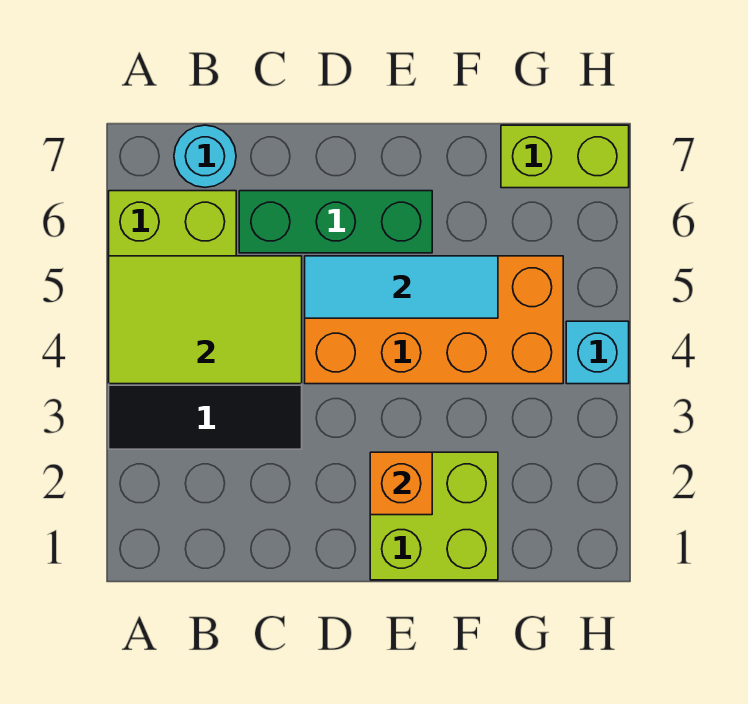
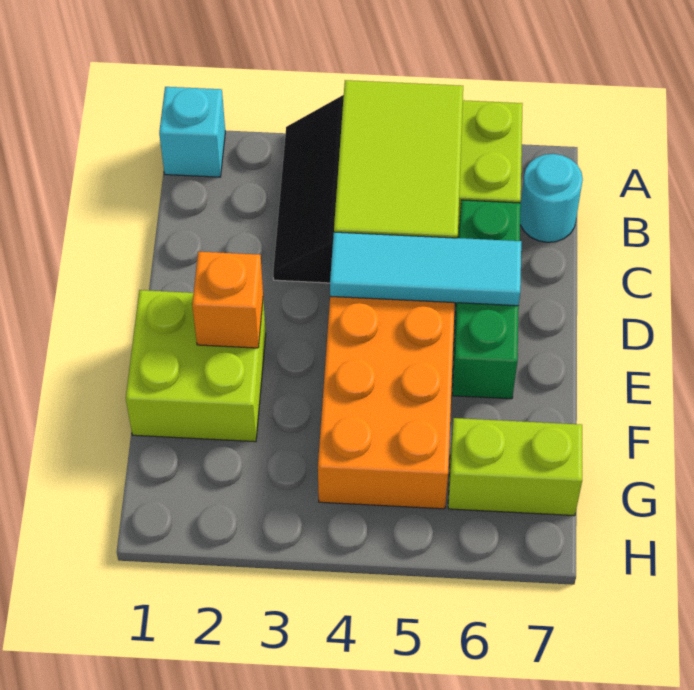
cyan 1x3 tile [305,256,498,318] -> cyan 1x3 tile turned to [330,232,521,306]
lime 1x2 brick [501,125,629,188] -> lime 1x2 brick turned to [448,418,582,516]
cyan 1x1 brick [566,321,629,384] -> cyan 1x1 brick moved to [159,87,225,177]

